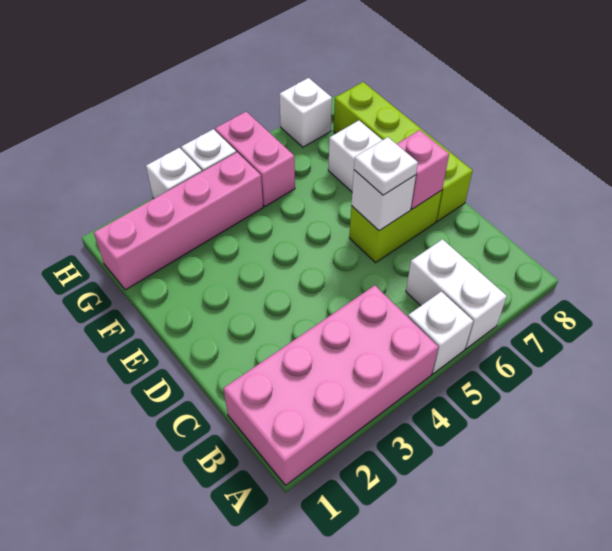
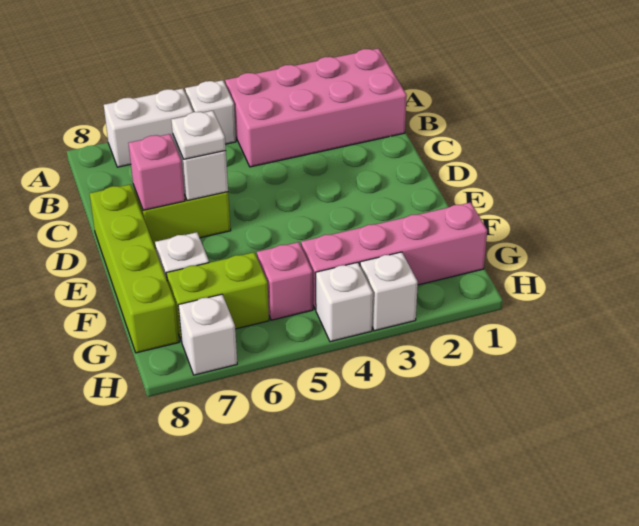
white 1x2 brick [406,239,507,349] -> white 1x2 brick turned to [104,88,193,167]
pink 1x2 brick [215,112,295,206] -> pink 1x1 brick [257,242,313,320]
none -> lime 1x2 brick [166,252,269,342]

